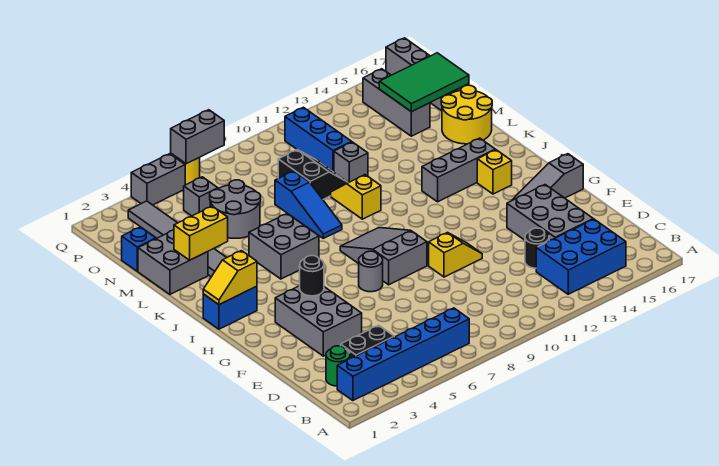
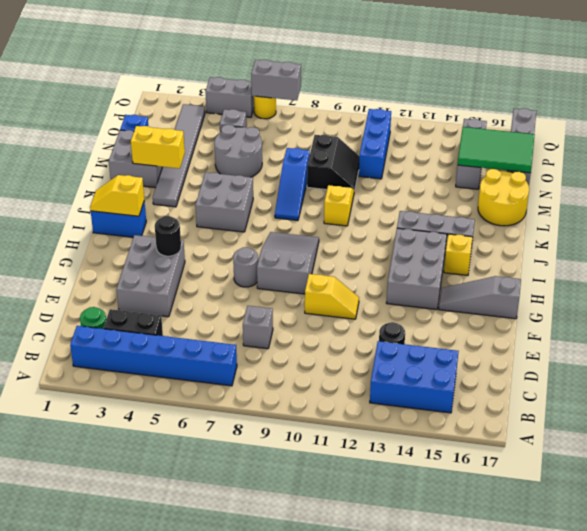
grey 2x3 brick [507,185,593,240] -> grey 2x3 brick moved to [387,228,447,309]
grey 1x1 brick [334,142,368,183] -> grey 1x1 brick moved to [243,306,273,349]

